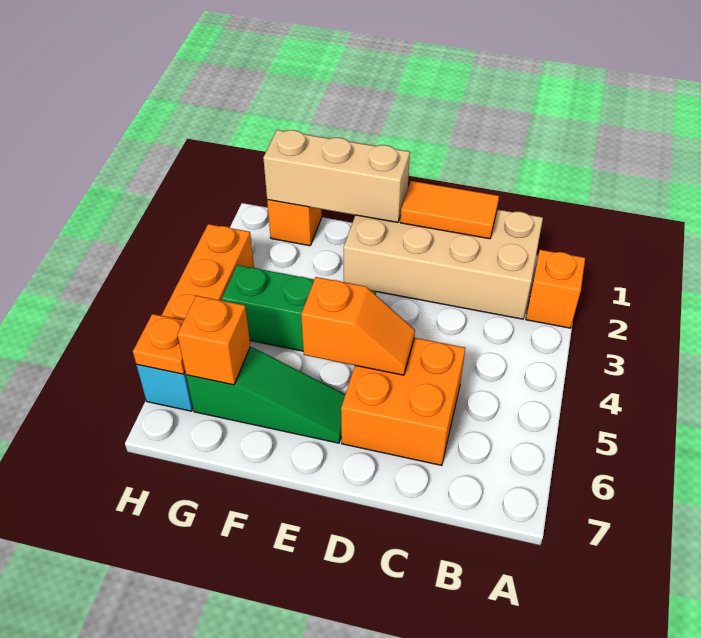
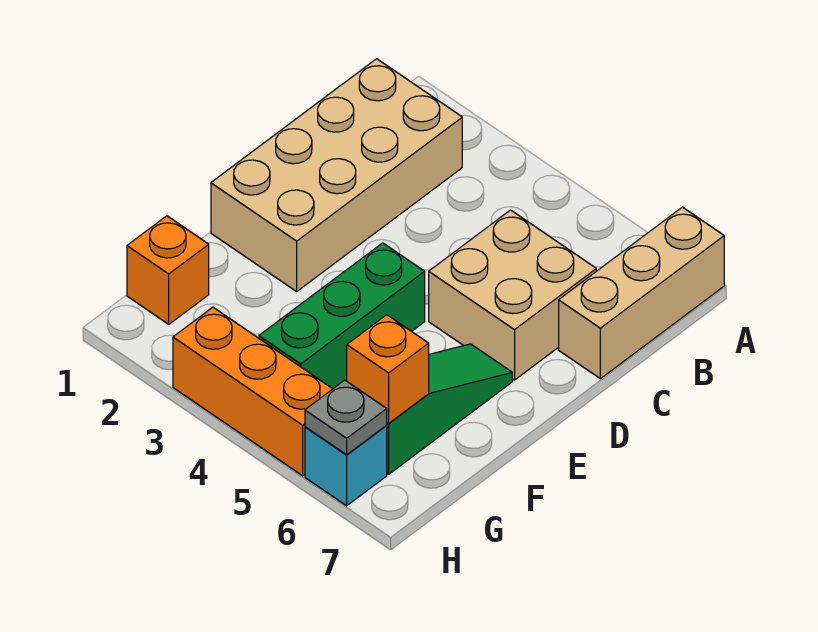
orange 1x1 brick [526,250,585,328] -> none
orange 1x2 tile [400,181,499,239] -> none
orange 2x2 brick [341,338,465,465] -> tan 2x2 brick [429,210,596,380]
orange 1x2 slope [301,277,415,375] -> none
tan 1x3 brick [263,130,410,222] -> tan 1x3 brick moved to [559,207,724,379]
orange 1x1 plate [133,314,185,374] -> grey 1x1 plate [305,380,387,455]

